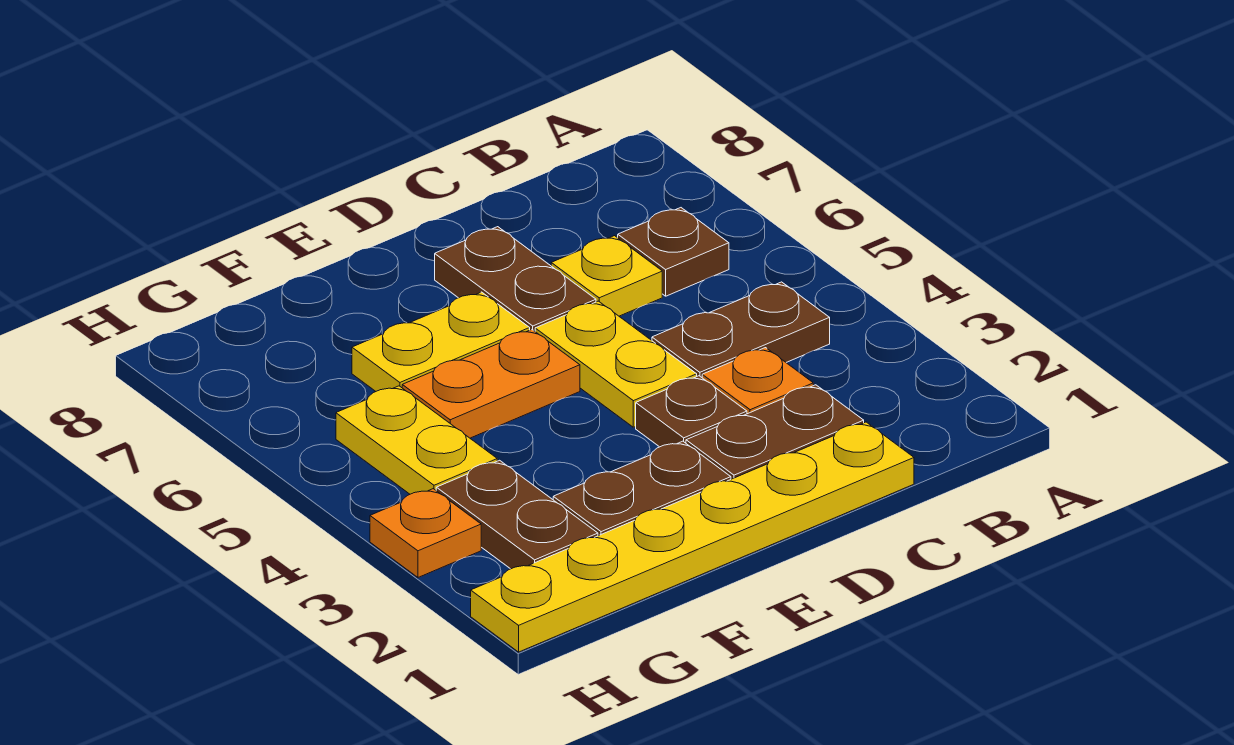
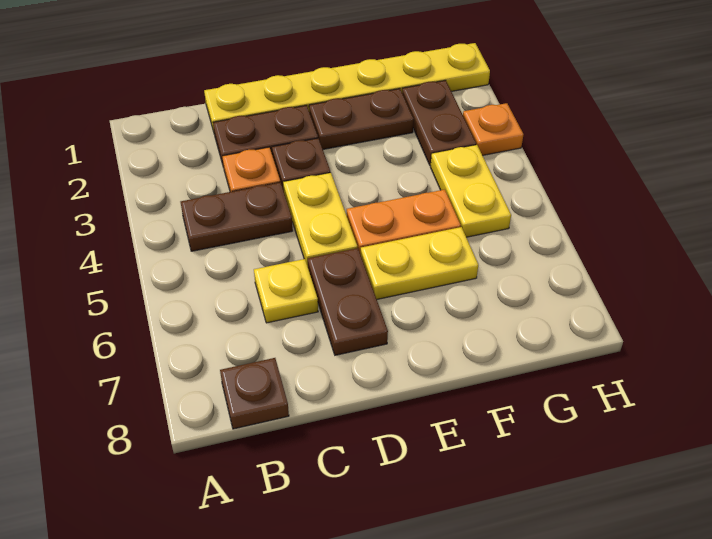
brown 1x1 plate [618,208,729,296] -> brown 1x1 plate moved to [220,358,289,429]

